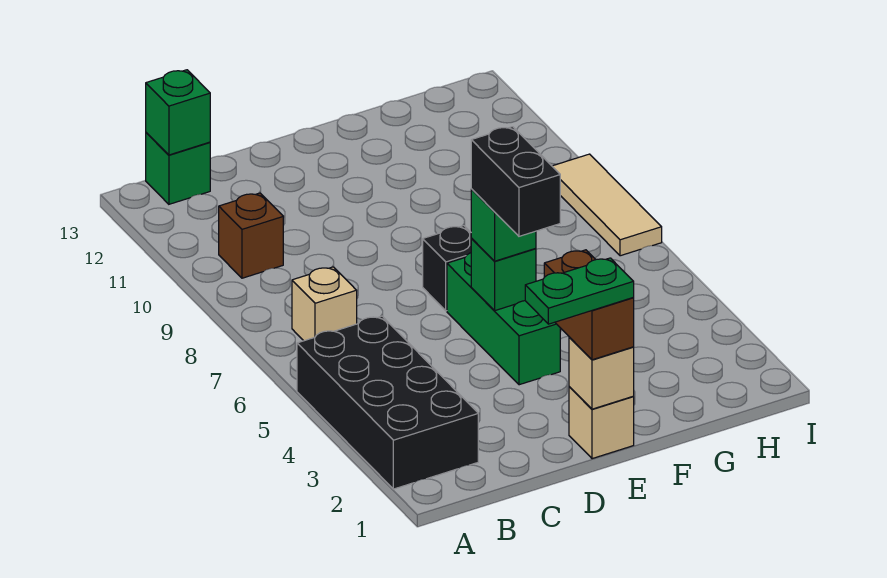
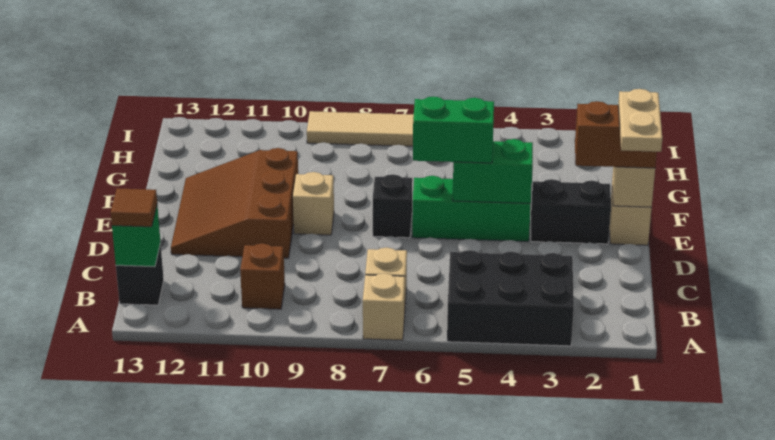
black 2x4 brick [297,316,478,489] -> black 2x3 brick [447,250,574,346]
none -> tan 1x1 brick [363,273,405,340]
green 1x1 brick [146,133,210,204] -> black 1x1 brick [116,243,164,305]
none -> brown 1x1 tile [110,188,157,227]
green 1x2 plate [525,258,634,324] -> tan 1x2 plate [618,89,662,152]
none -> brown 3x3 slope [171,148,298,258]
black 1x2 brick [471,127,560,236] -> black 1x2 brick moved to [531,179,611,244]
green 1x1 brick [471,239,536,311] -> green 1x2 brick [453,139,533,204]
green 1x1 brick [471,189,536,261] -> green 1x2 brick [413,97,494,163]
none -> tan 1x1 brick [293,172,334,235]

